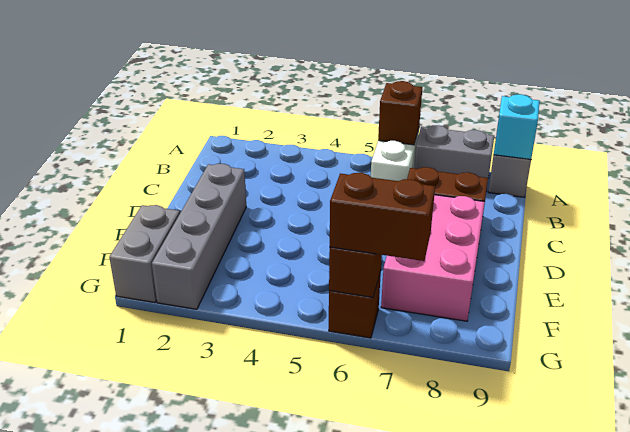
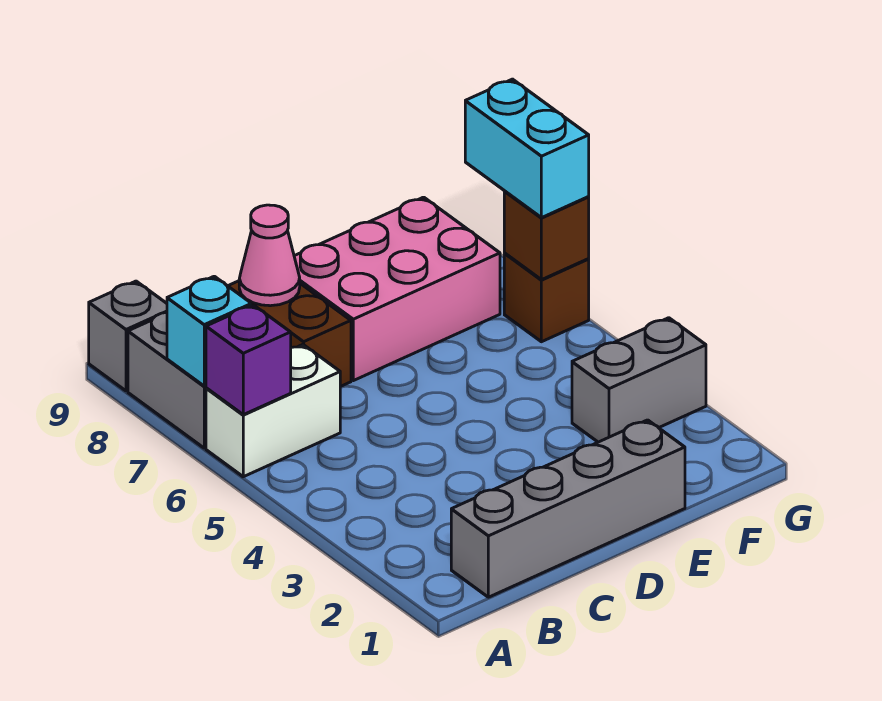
brown 1x1 brick [378,81,422,145] -> purple 1x1 brick [206,305,291,415]
cyan 1x1 brick [494,94,540,159] -> cyan 1x1 brick moved to [167,276,251,386]
none -> pink 1x1 cone [239,205,300,306]
grey 1x4 brick [152,164,246,309] -> grey 1x4 brick moved to [451,420,685,597]
grey 1x2 brick [109,205,180,302] -> grey 1x2 brick moved to [572,318,706,442]
brown 1x2 brick [330,173,435,261] -> cyan 1x2 brick [465,79,589,218]

